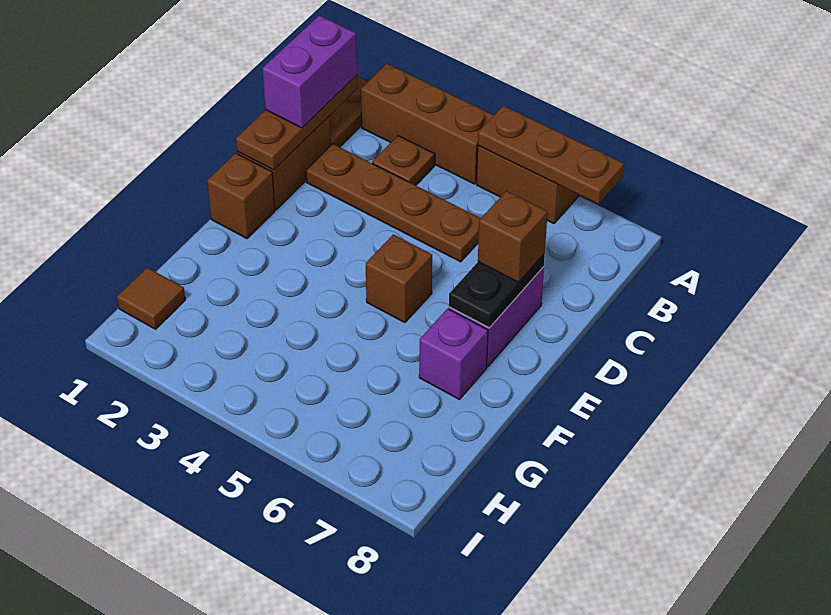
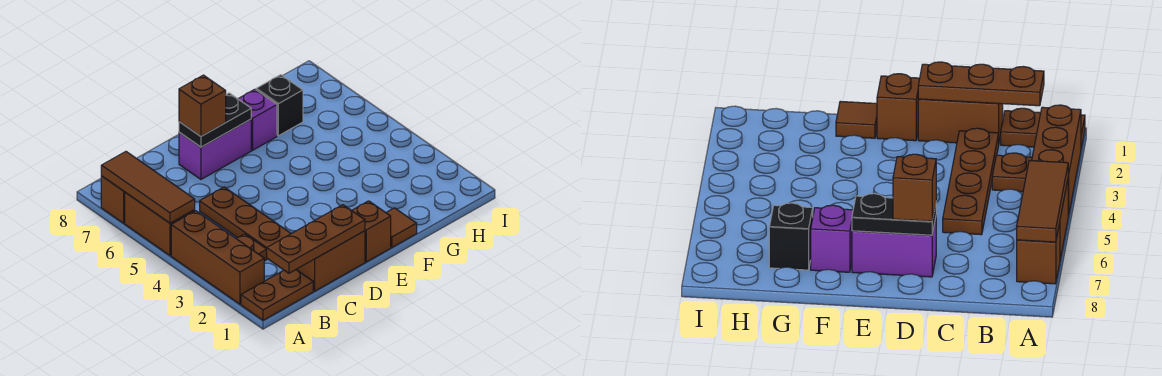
brown 1x3 plate [478,106,624,204] -> brown 1x3 tile [101,152,195,223]
purple 1x2 brick [262,15,357,128] -> none
brown 1x1 brick [366,234,432,323] -> brown 1x1 brick moved to [101,176,125,223]
none -> black 1x1 brick [256,75,303,136]
brown 1x1 tile [117,267,185,329] -> brown 1x1 tile moved to [386,208,417,247]

